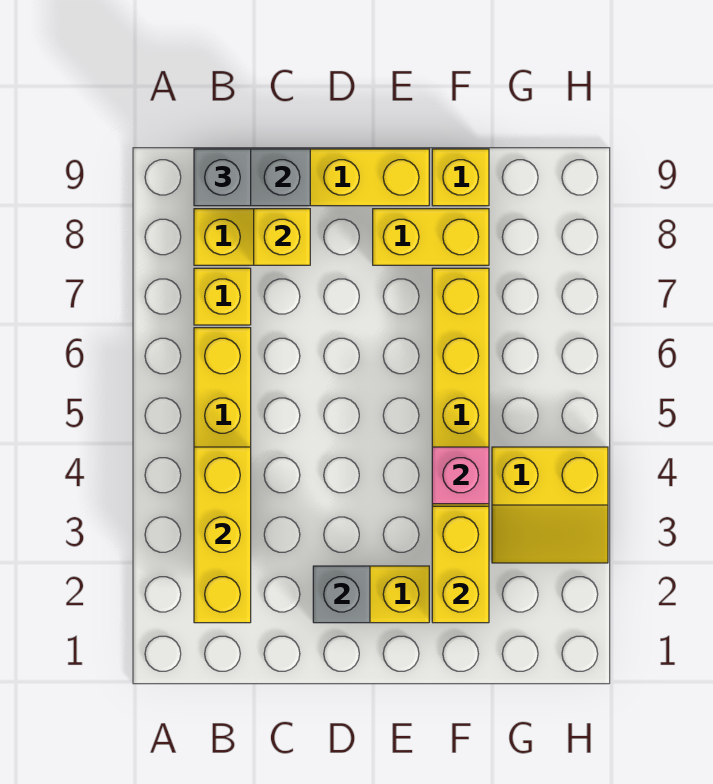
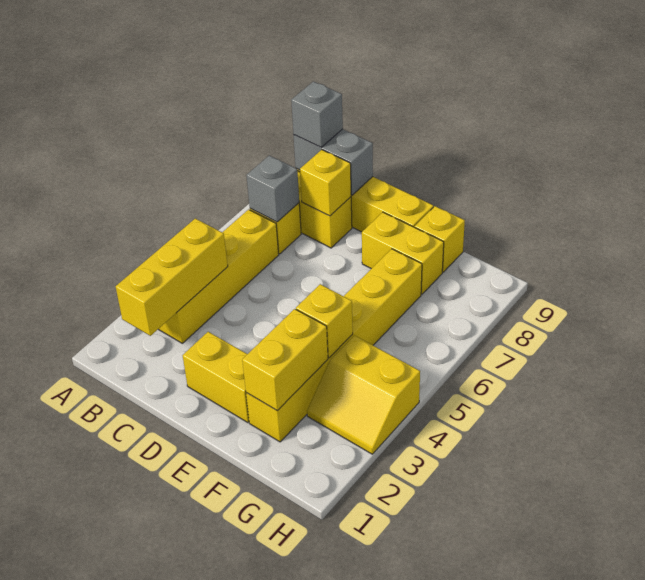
grey 1x1 brick [313,566,370,623] -> grey 1x1 brick moved to [247,156,299,222]
pink 1x1 brick [432,447,489,504] -> yellow 1x1 brick [296,284,353,358]

